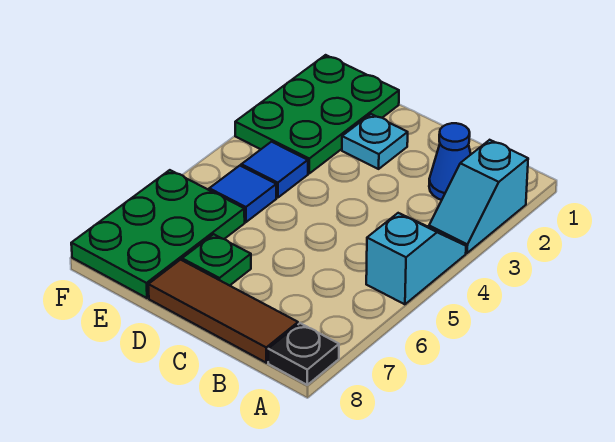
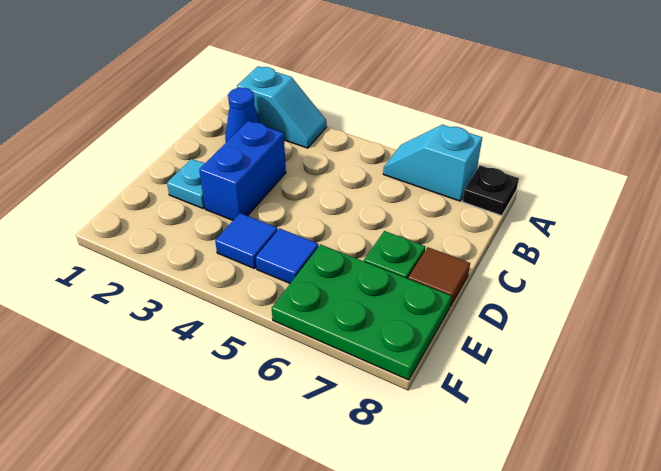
cyan 1x2 slope [366,213,466,304] -> cyan 1x2 slope moved to [383,125,482,201]
brown 1x3 tile [148,260,298,363] -> brown 1x1 tile [408,247,470,306]
none -> blue 1x2 brick [199,121,286,220]
green 2x3 plate [235,55,399,173] -> none

